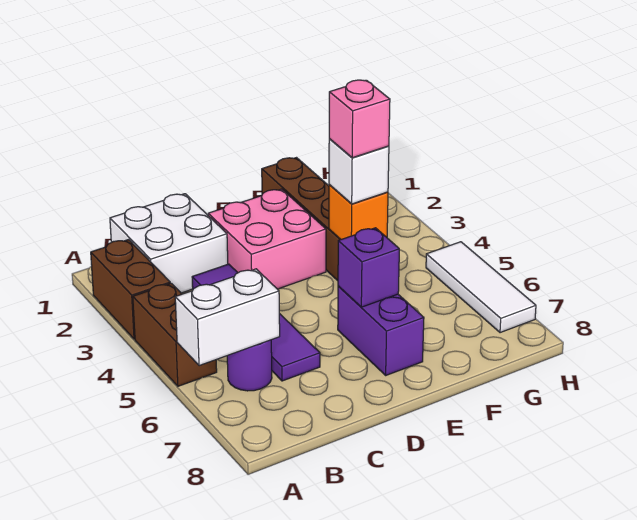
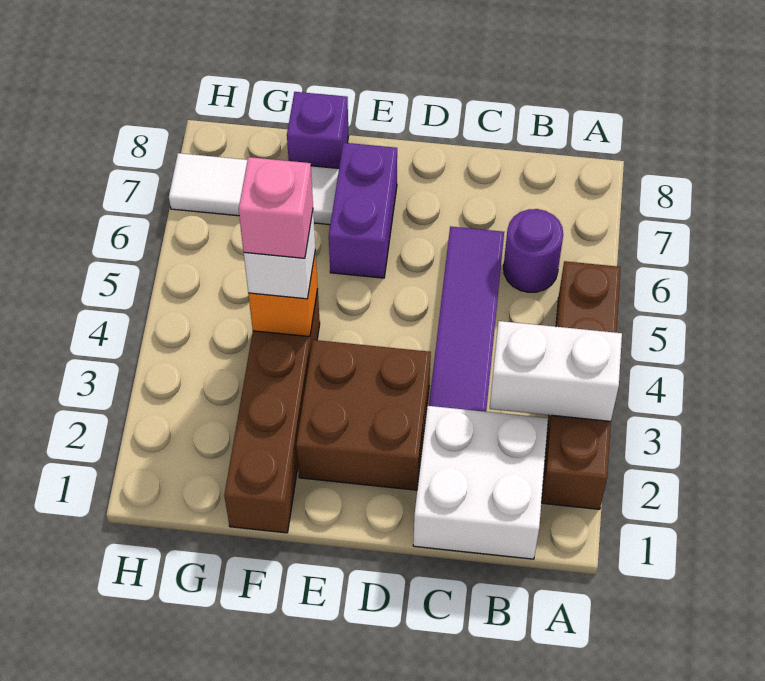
white 1x2 brick [175,269,280,366] -> white 1x2 brick moved to [490,321,622,421]
pink 2x2 brick [208,189,326,289] -> brown 2x2 brick [296,340,431,490]
purple 1x1 brick [338,228,399,307] -> purple 1x1 brick moved to [287,92,349,168]
white 1x3 tile [426,242,536,333] -> white 1x3 tile turned to [169,153,339,225]

